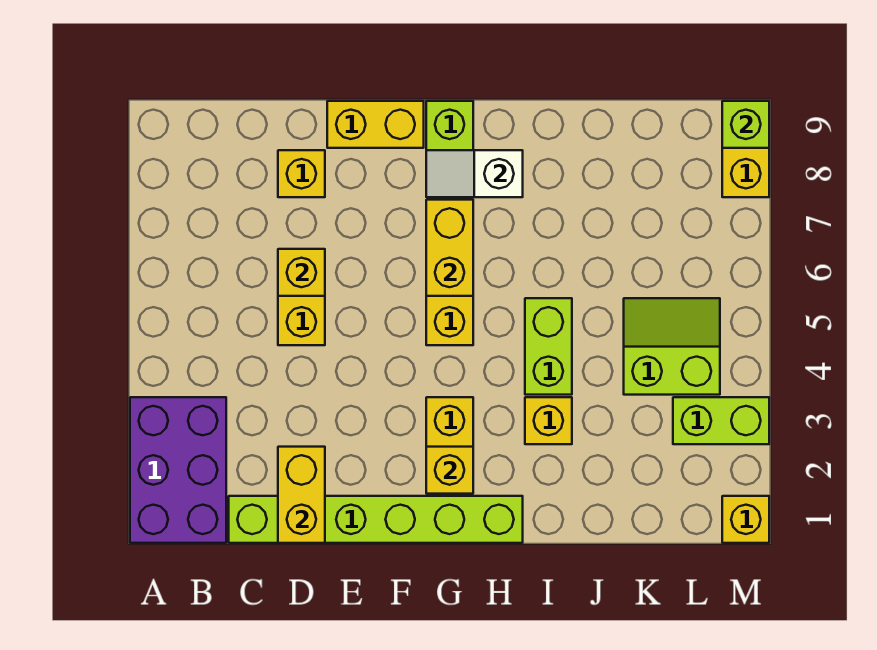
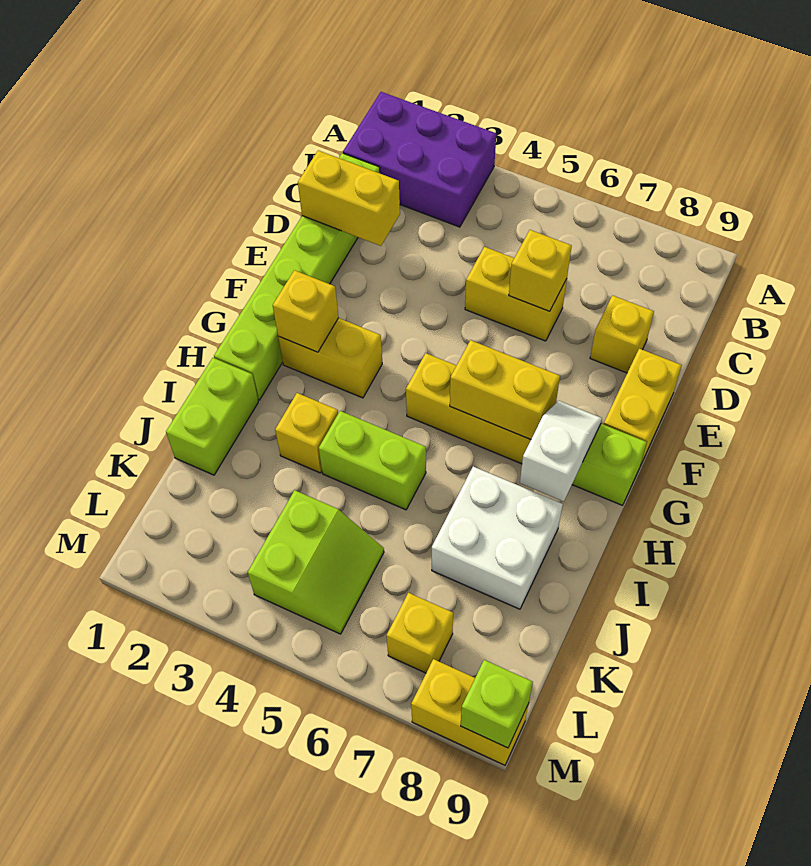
none -> white 2x2 brick [432,467,563,609]
lime 1x2 brick [673,397,769,444] -> lime 1x2 brick moved to [166,358,258,475]
yellow 1x1 brick [722,496,769,543] -> yellow 1x1 brick moved to [387,593,453,673]

